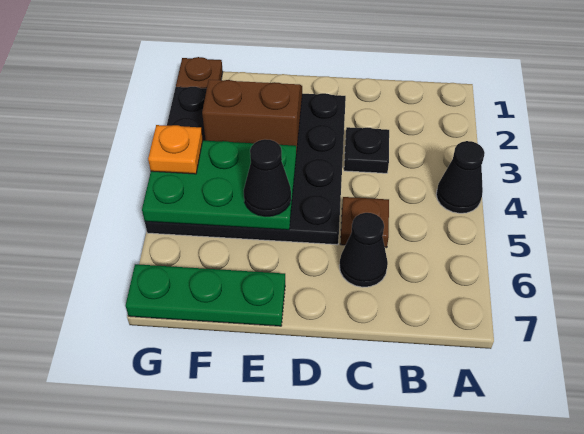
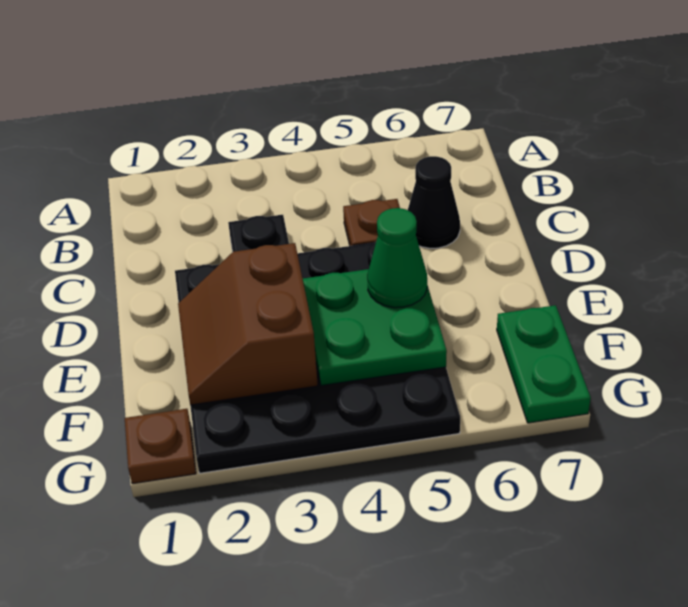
black 1x1 cone [436,141,485,213] -> none
green 2x3 plate [142,141,296,230] -> green 2x2 plate [303,269,447,386]
black 1x1 cone [244,139,291,216] -> green 1x1 cone [367,208,427,308]
green 1x3 plate [126,264,285,326] -> green 1x2 plate [497,305,591,423]
orange 1x1 plate [148,125,203,174] -> none

